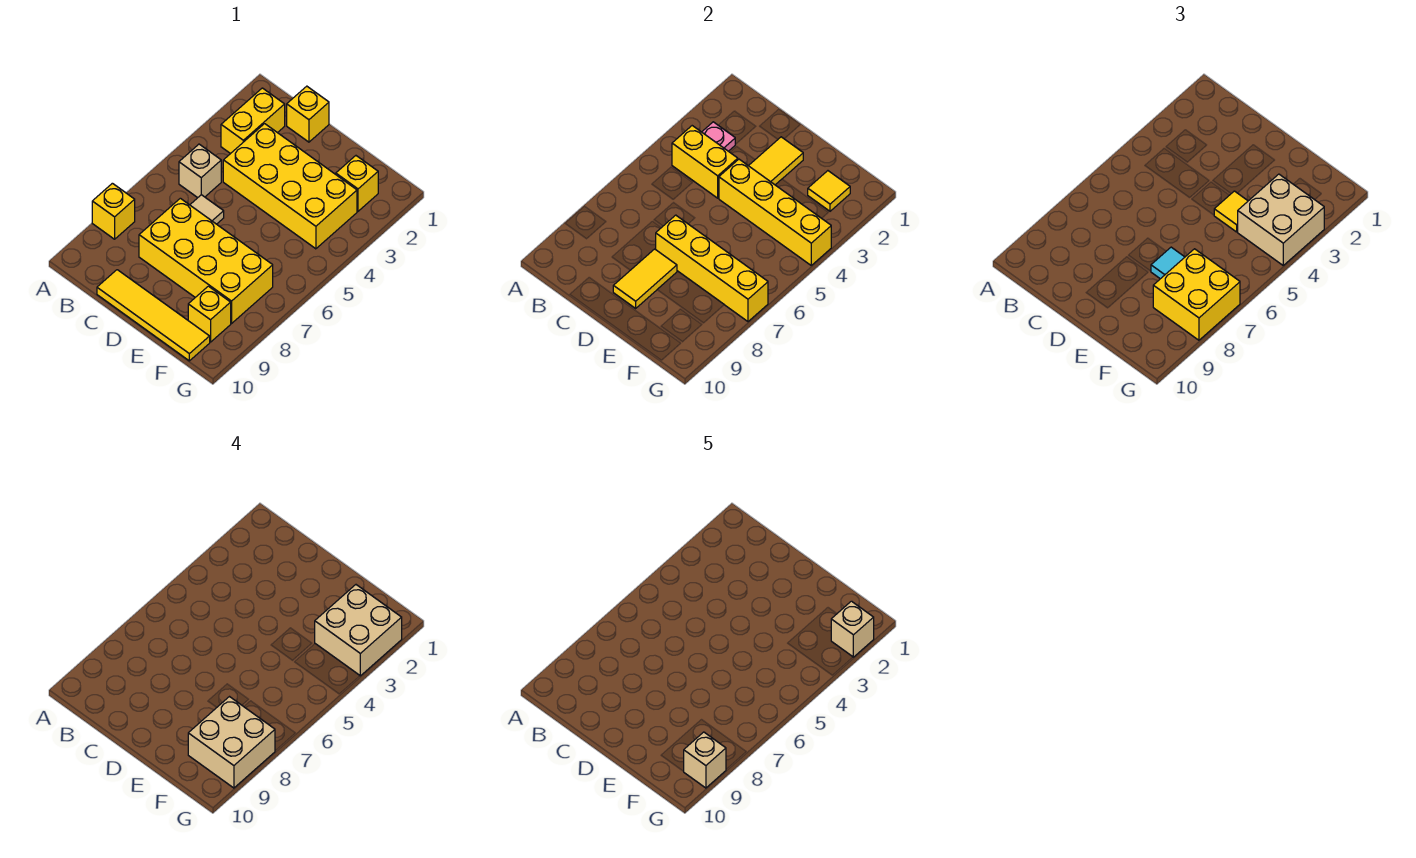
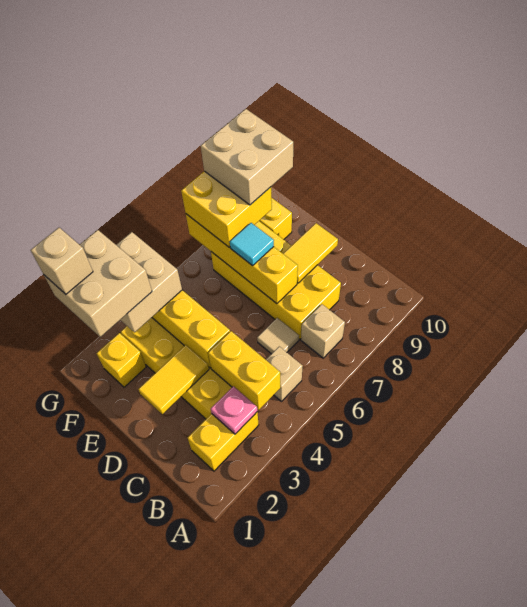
yellow 1x1 brick [92,183,135,239] -> none
yellow 1x1 brick [287,86,329,142] -> none
yellow 1x4 tile [97,270,210,361] -> none
yellow 1x1 tile [1214,191,1248,232] -> none
yellow 1x1 tile [808,171,850,211] -> none
tan 1x1 brick [683,732,726,788] -> tan 1x1 brick moved to [301,304,345,358]

